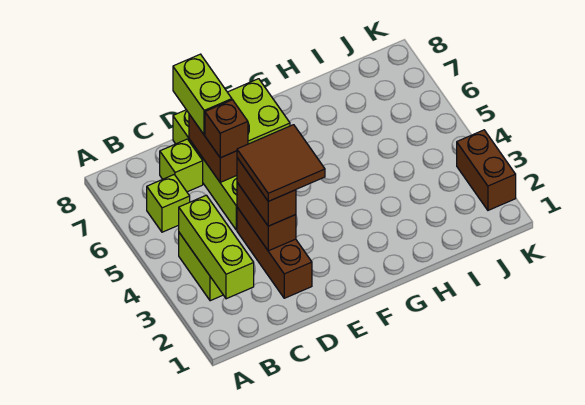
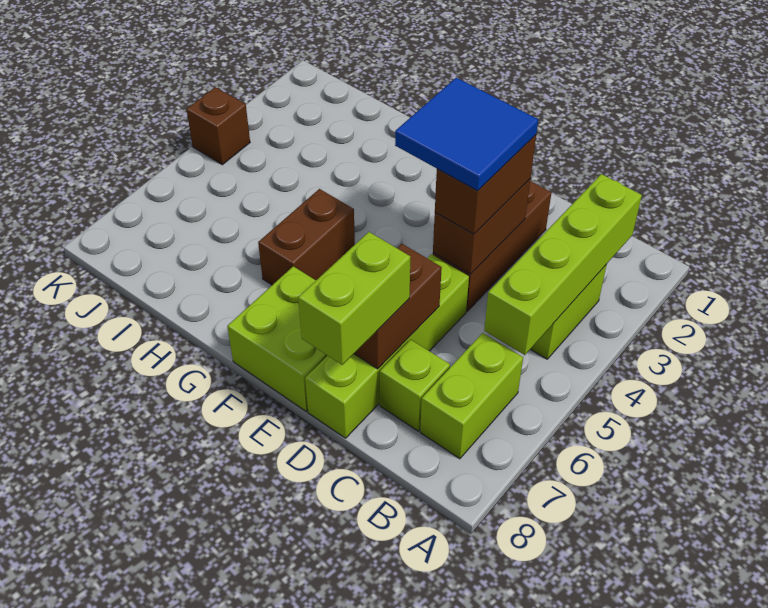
lime 1x3 brick [179,195,254,299] -> lime 1x4 brick [484,174,642,355]
lime 1x1 brick [147,175,190,232] -> lime 1x2 brick [420,333,523,459]
brown 2x2 tile [237,125,325,201] -> blue 2x2 tile [395,78,538,191]
brown 1x1 brick [205,100,248,158] -> brown 1x1 brick moved to [186,87,250,165]
brown 1x2 brick [457,130,516,210] -> brown 1x2 brick moved to [258,189,355,285]

